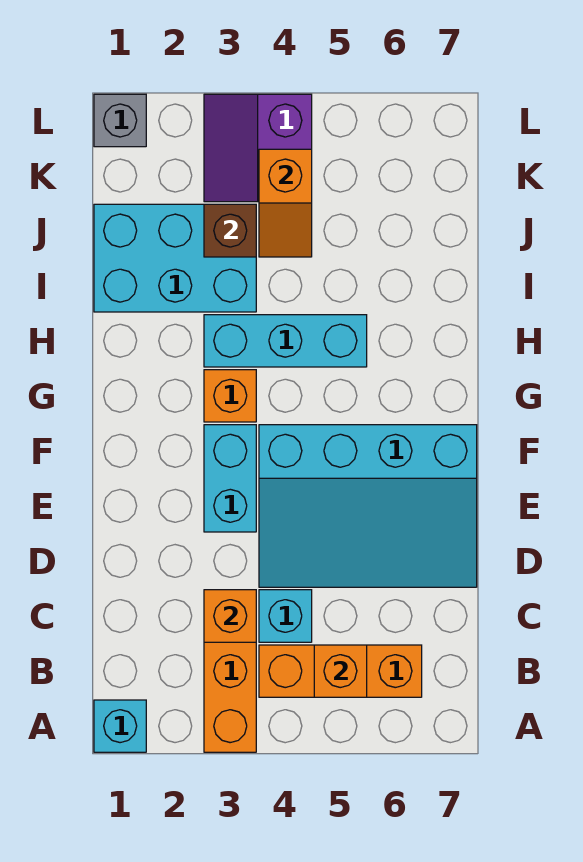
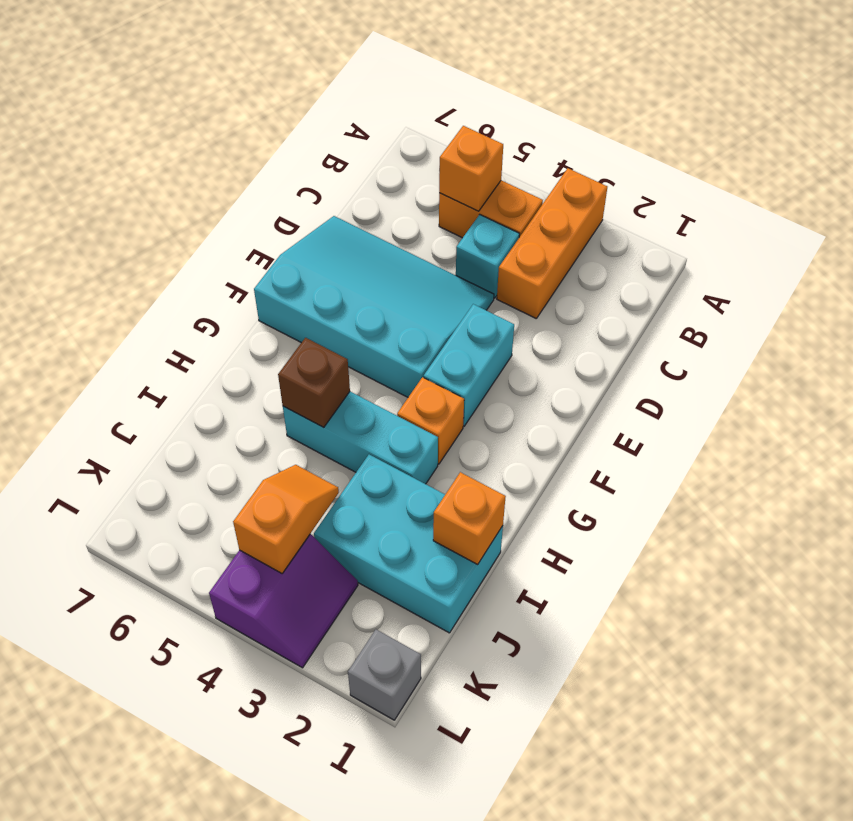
cyan 1x1 brick [94,700,146,752] -> none
orange 1x3 brick [259,645,422,697] -> orange 1x2 brick [439,180,543,238]
orange 1x1 brick [204,590,256,642] -> orange 1x1 brick moved to [433,472,506,565]
brown 1x1 brick [204,204,256,257] -> brown 1x1 brick moved to [278,338,350,428]

